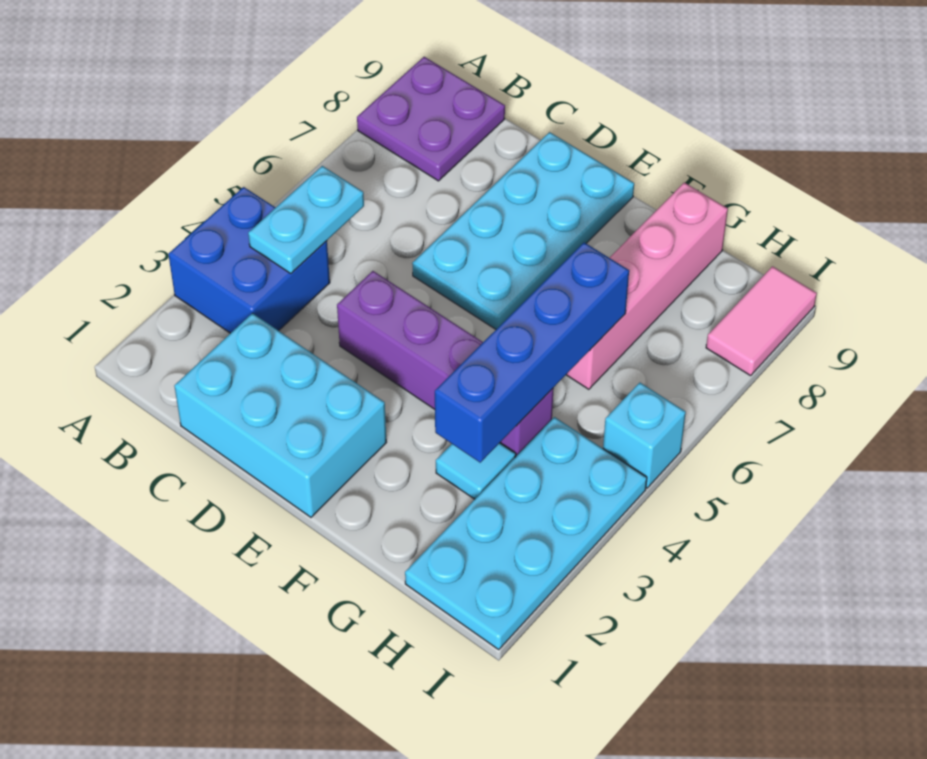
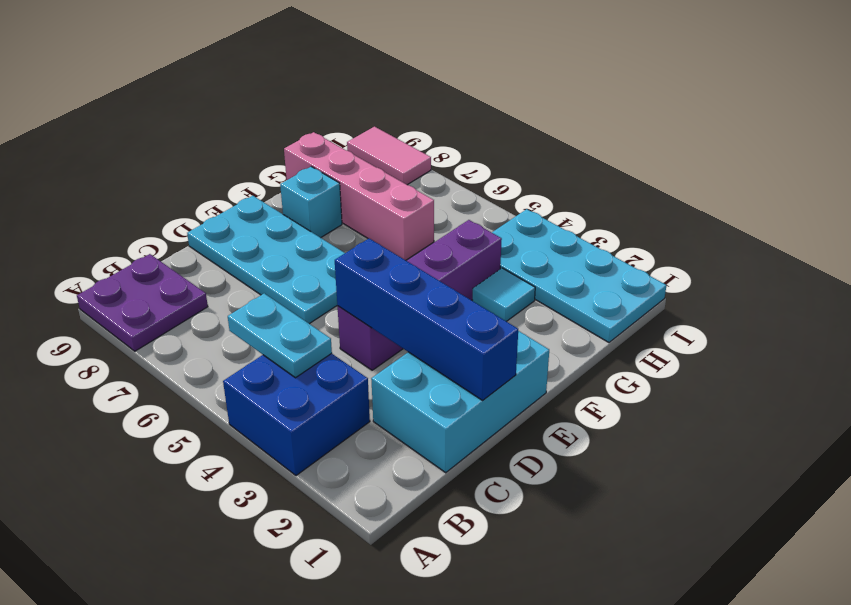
blue 1x4 brick [435,243,629,463] -> blue 1x4 brick moved to [335,238,518,400]
cyan 1x1 brick [603,383,686,488] -> cyan 1x1 brick moved to [280,167,342,238]

